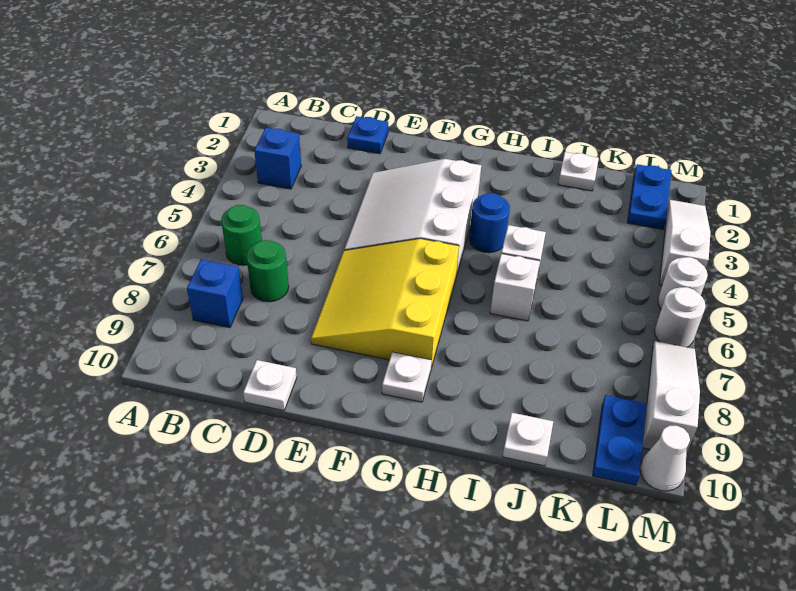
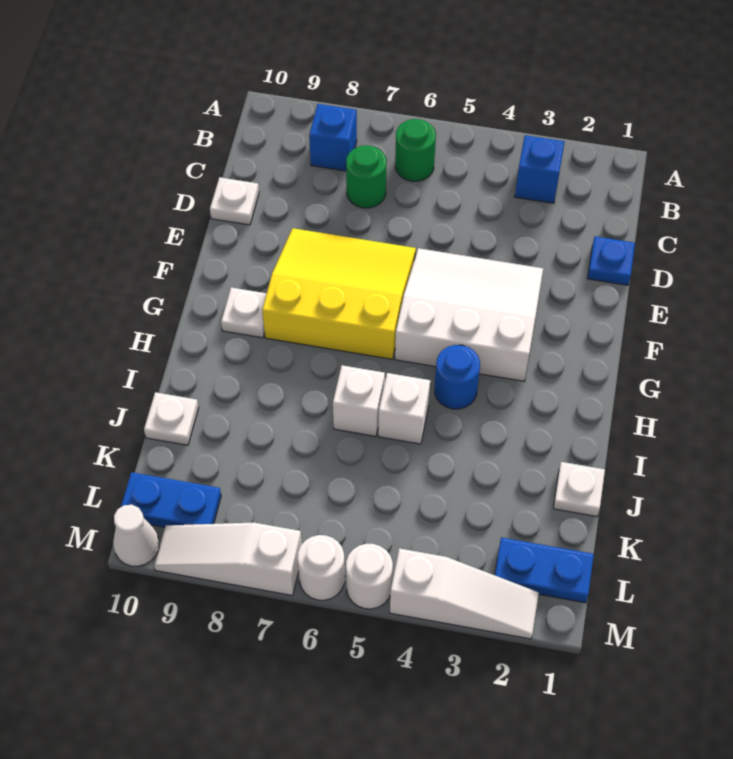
white 1x3 slope [643,341,700,453] -> white 1x3 slope turned to [154,522,302,596]

